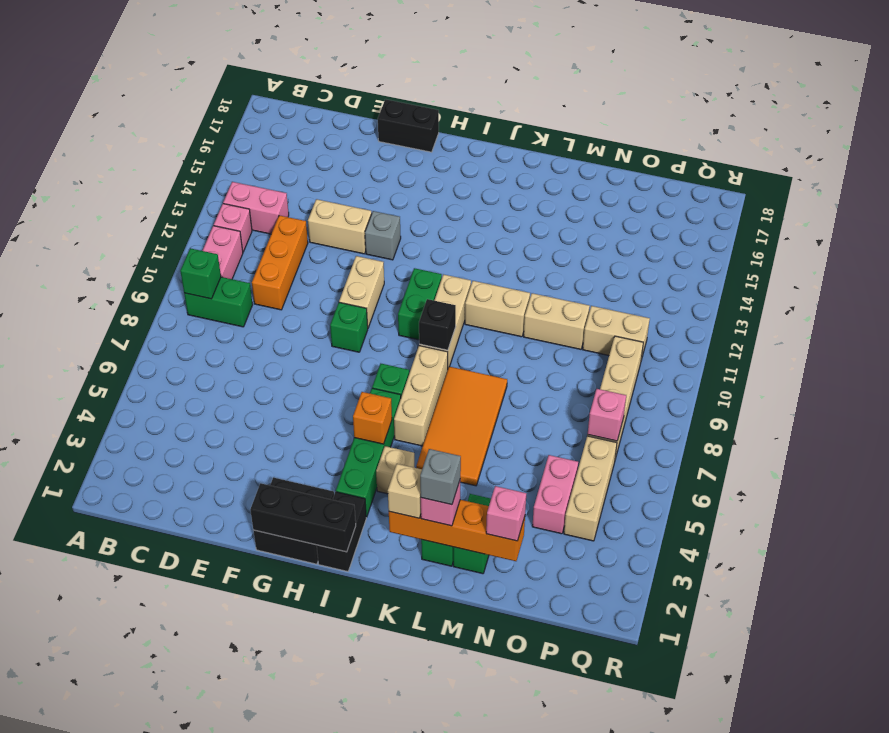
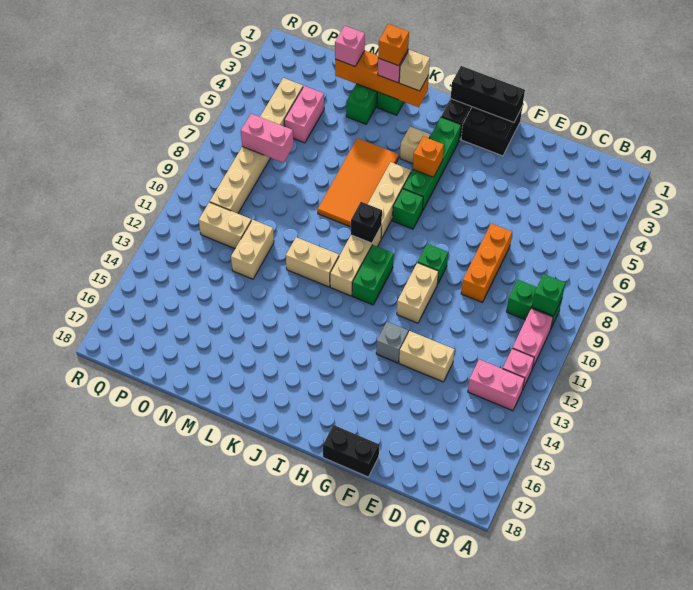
orange 1x3 brick [252,215,308,310] -> orange 1x3 brick moved to [461,224,512,302]
grey 1x1 brick [420,449,461,505] -> orange 1x1 brick [378,24,409,66]
tan 1x2 brick [524,293,590,349] -> tan 1x2 brick turned to [231,220,274,279]
pink 1x1 brick [588,389,626,441] -> pink 1x2 brick [241,114,294,163]

